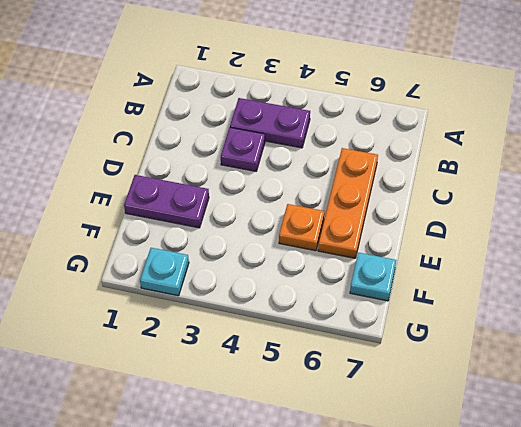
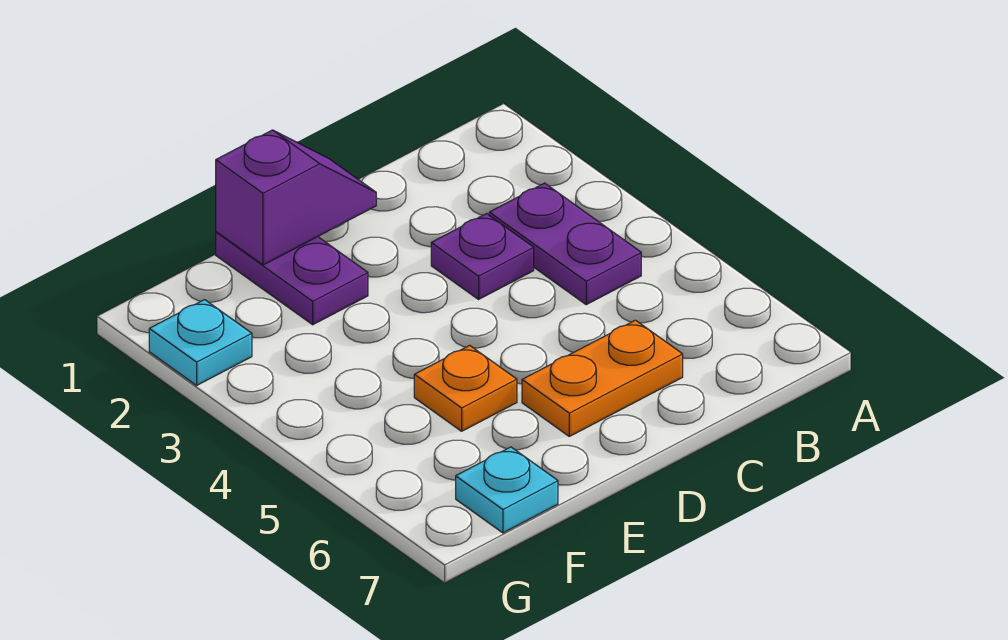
orange 1x3 plate [318,148,378,258] -> orange 1x2 plate [522,320,683,436]
none -> purple 1x2 slope [216,130,376,265]

